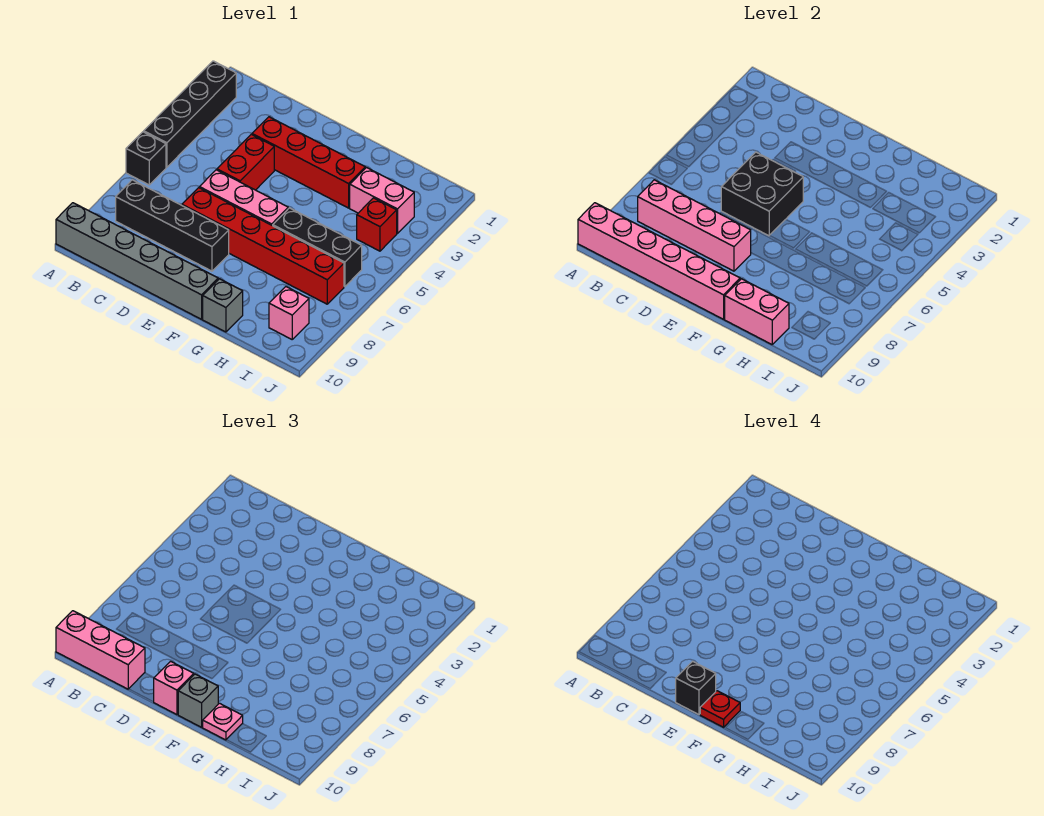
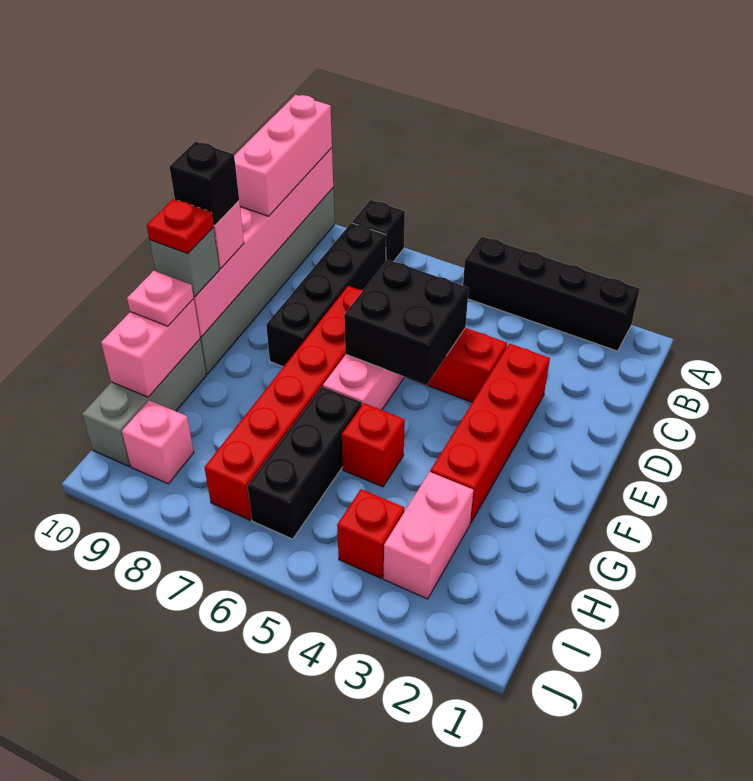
black 1x1 brick [126,132,166,185] -> black 1x1 brick moved to [352,200,405,262]
pink 1x4 brick [638,180,751,271] -> none
none -> red 1x1 brick [342,403,405,487]
grey 1x1 brick [203,279,243,332] -> grey 1x3 brick [82,339,206,466]

